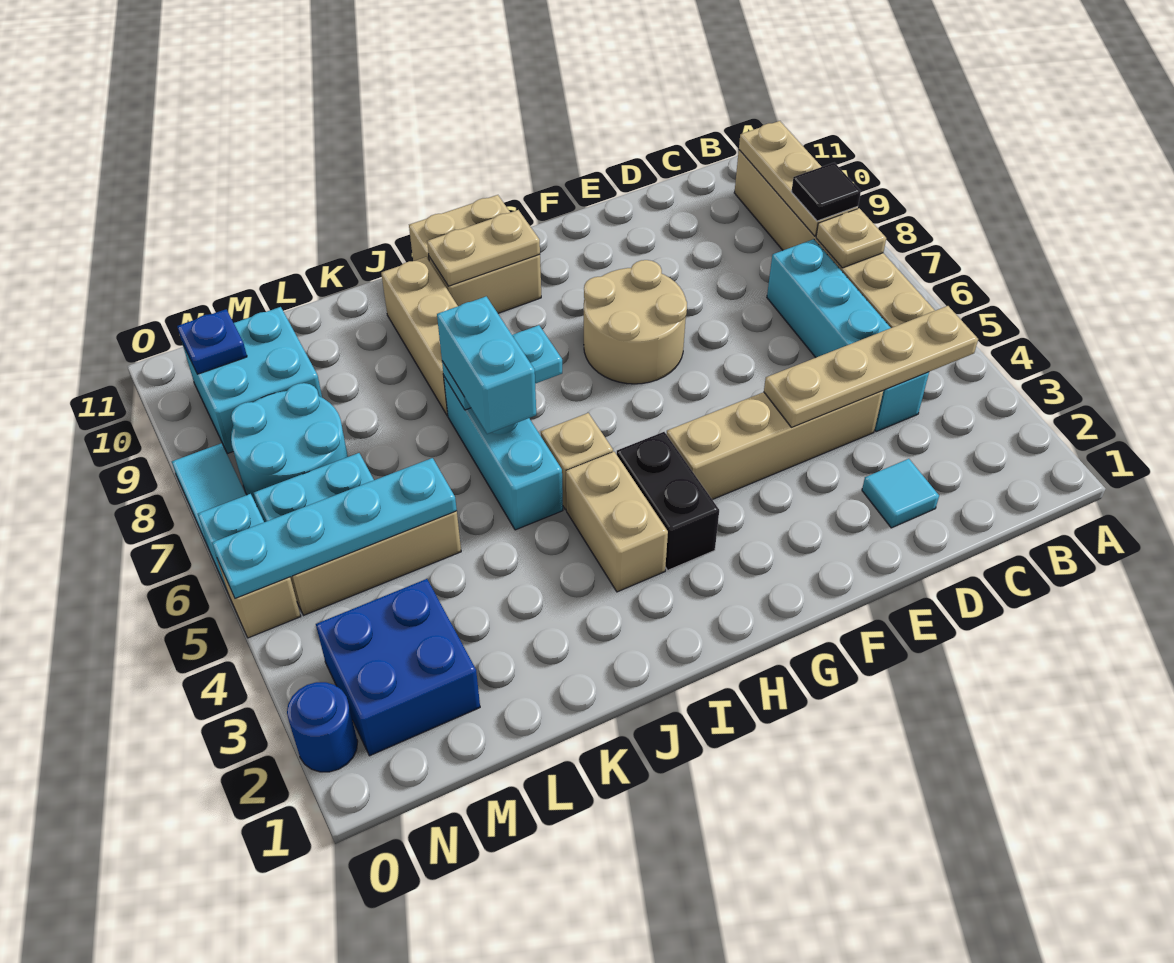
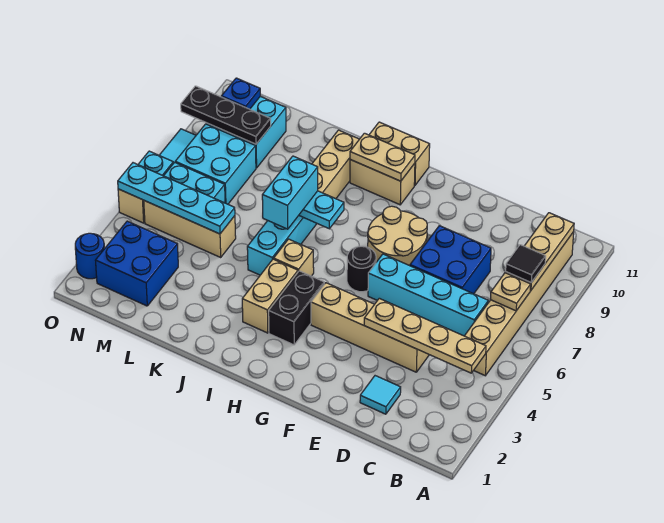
cyan 1x4 brick [767,239,929,432] -> cyan 1x4 brick turned to [368,254,488,336]
none -> blue 2x2 brick [410,226,491,294]
none -> black 1x1 round brick [347,246,376,292]
cyan 2x2 round brick [231,383,348,506] -> cyan 2x2 brick [175,124,256,204]
none -> black 1x3 plate [181,86,271,144]

